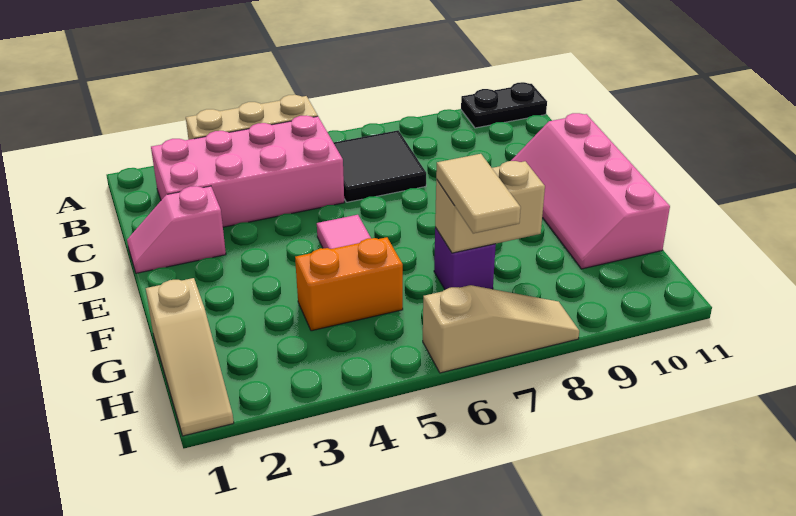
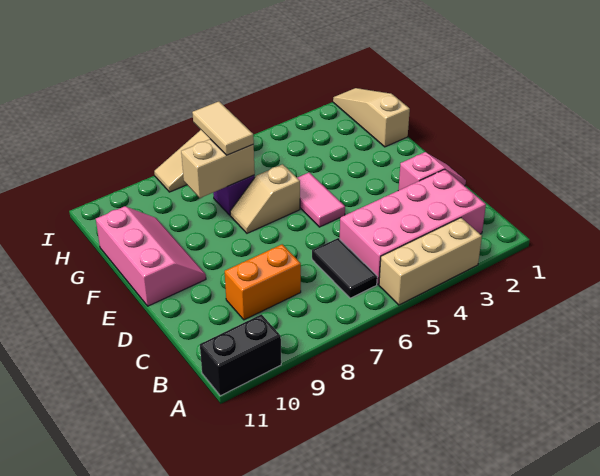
black 1x2 plate [461,82,547,128] -> black 1x2 brick [200,314,281,396]
black 2x2 tile [333,130,426,202] -> black 1x2 tile [312,238,377,298]
pink 2x4 slope [511,113,670,269] -> pink 2x3 slope [96,206,206,306]
none -> tan 1x2 slope [230,164,300,233]
orange 1x2 brick [295,237,403,331] -> orange 1x2 brick moved to [225,244,301,320]

